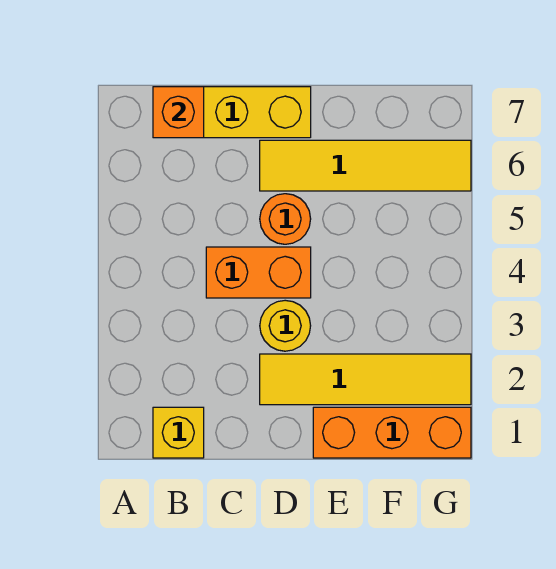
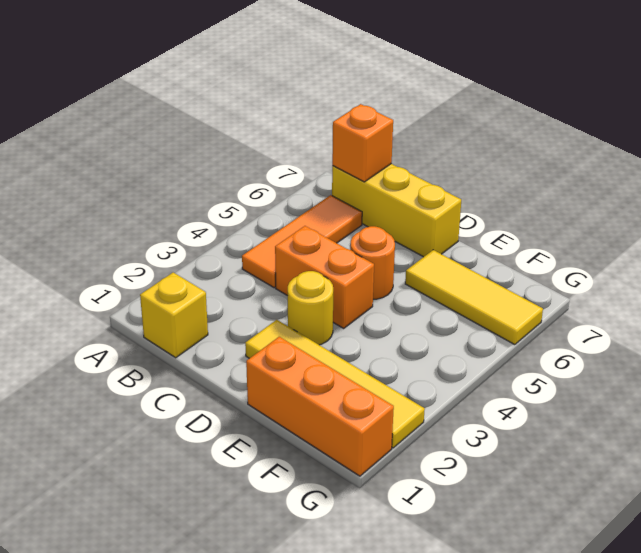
none -> orange 1x3 tile [242,195,362,288]
yellow 1x4 tile [260,140,471,191] -> yellow 1x3 tile [405,250,543,345]

